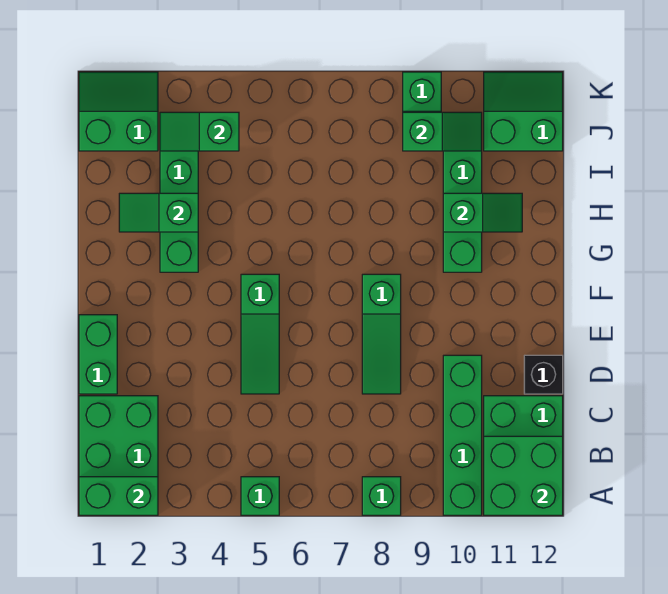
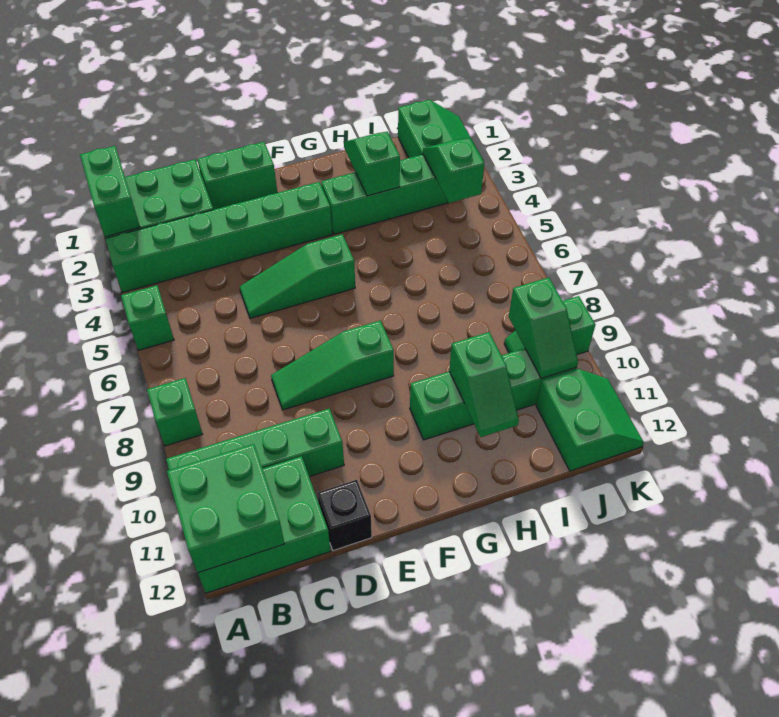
none -> green 1x6 brick [105,182,332,293]

